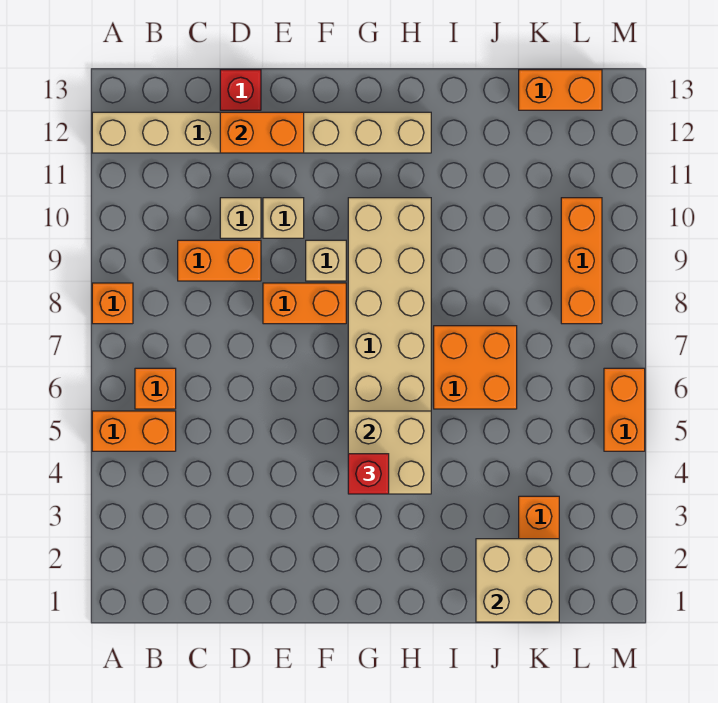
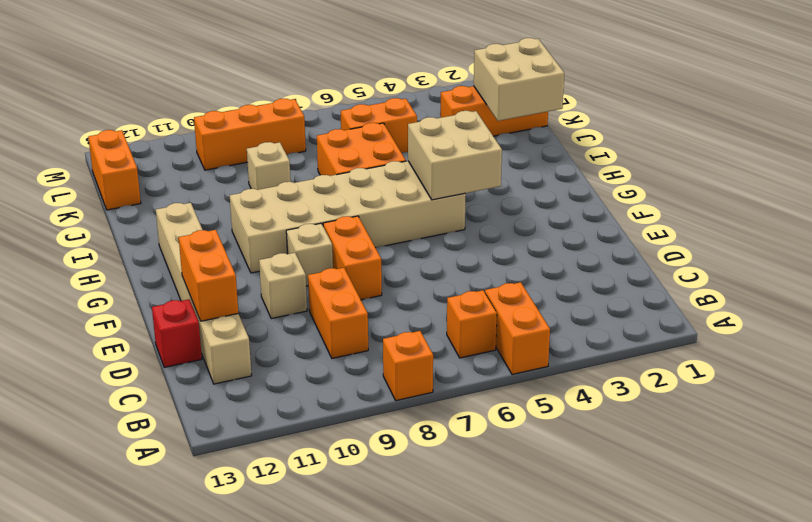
tan 1x8 brick [92,112,431,153] -> tan 1x6 brick [156,203,252,384]
tan 1x1 brick [220,198,261,238] -> tan 1x1 brick moved to [247,142,291,190]
red 1x1 brick [348,454,389,494] -> none
orange 1x2 brick [604,368,645,451] -> orange 1x2 brick moved to [341,98,417,153]

